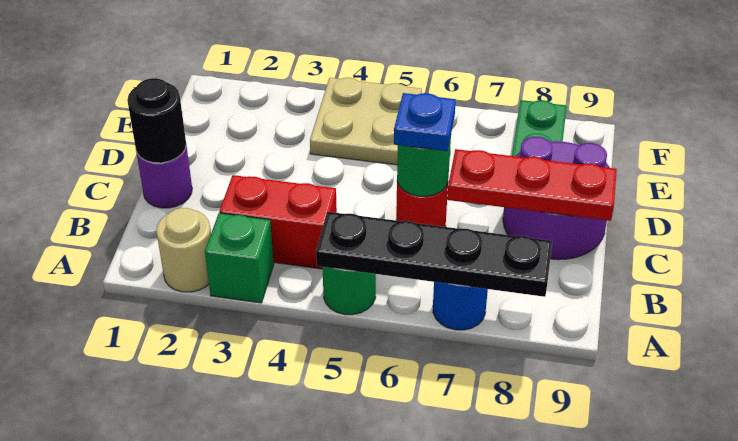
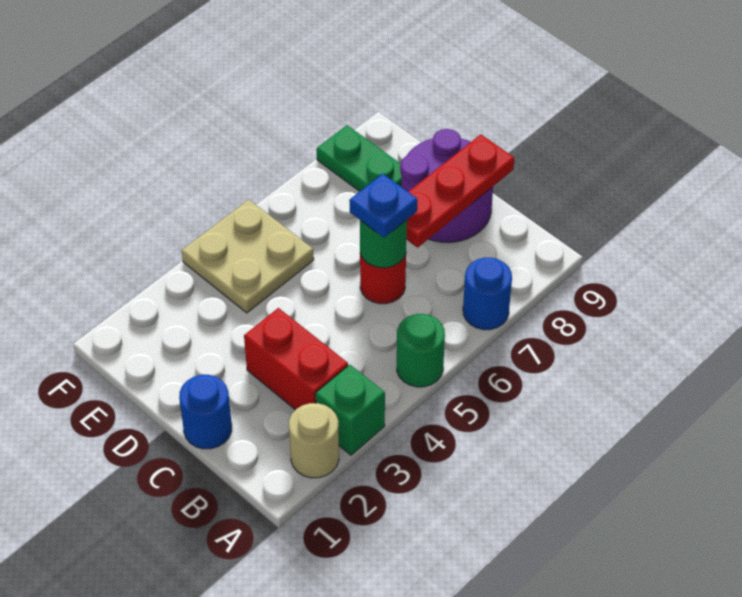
black 1x4 plate [316,212,552,297] -> none
red 1x2 brick [219,175,337,269] -> red 1x2 brick turned to [244,308,348,410]
purple 1x1 round brick [136,145,192,208] -> blue 1x1 round brick [179,375,232,449]
black 1x1 round brick [127,78,186,163] -> none

